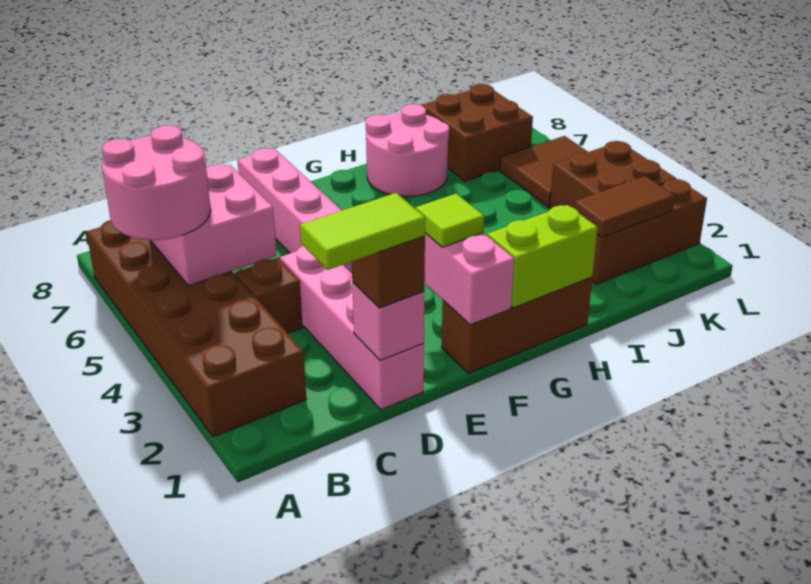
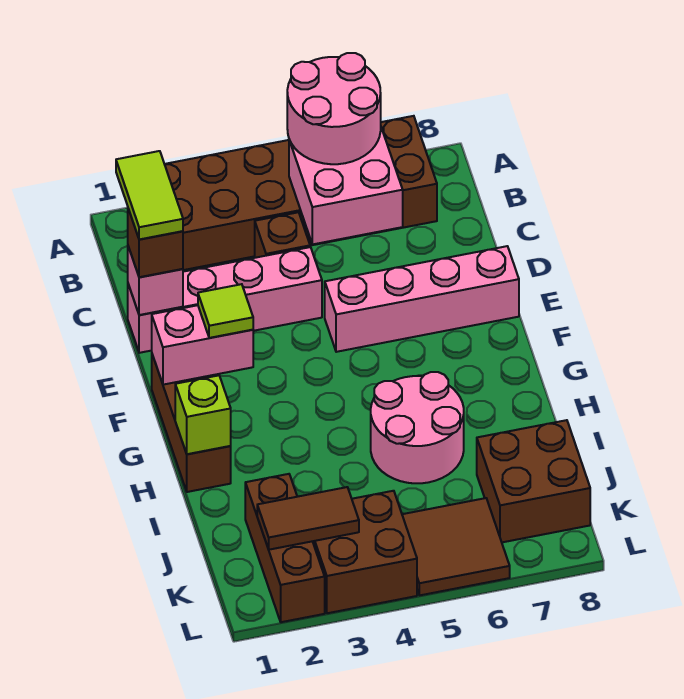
lime 1x2 brick [487,205,598,308] -> lime 1x1 brick [175,375,231,454]
pink 2x2 round brick [366,104,449,197] -> pink 2x2 round brick moved to [371,372,464,483]
brown 1x2 tile [574,176,675,237] -> brown 1x2 tile turned to [257,487,359,550]

